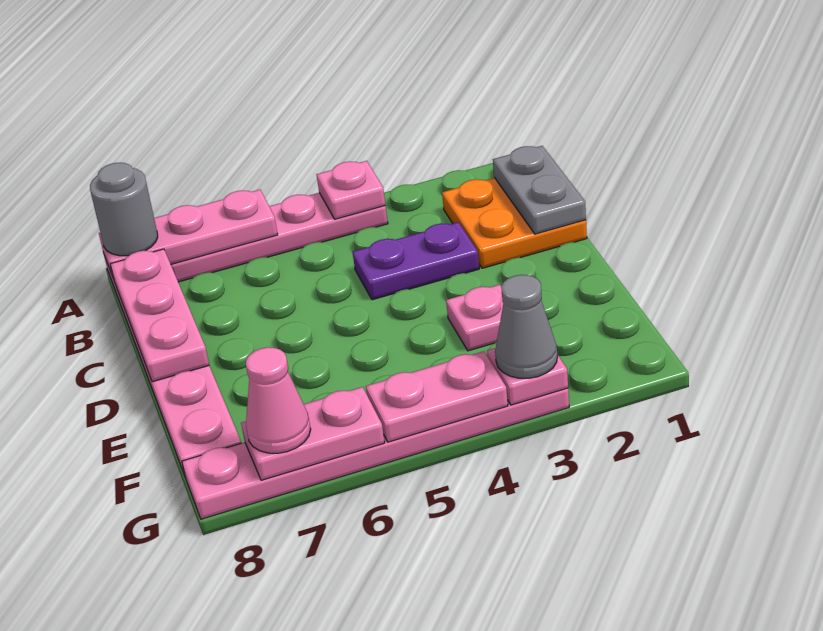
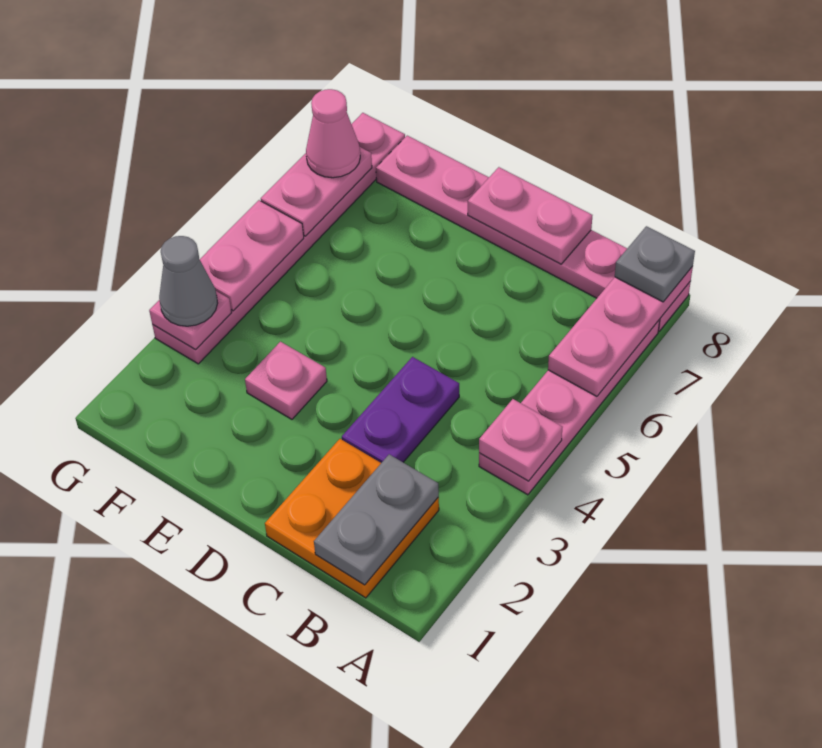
grey 1x1 round brick [90,163,158,256] -> grey 1x1 plate [615,226,695,302]
grey 1x2 plate [493,146,586,234] -> grey 1x2 plate turned to [314,454,439,585]
pink 1x3 plate [110,249,209,382] -> pink 1x2 plate [468,167,592,264]

